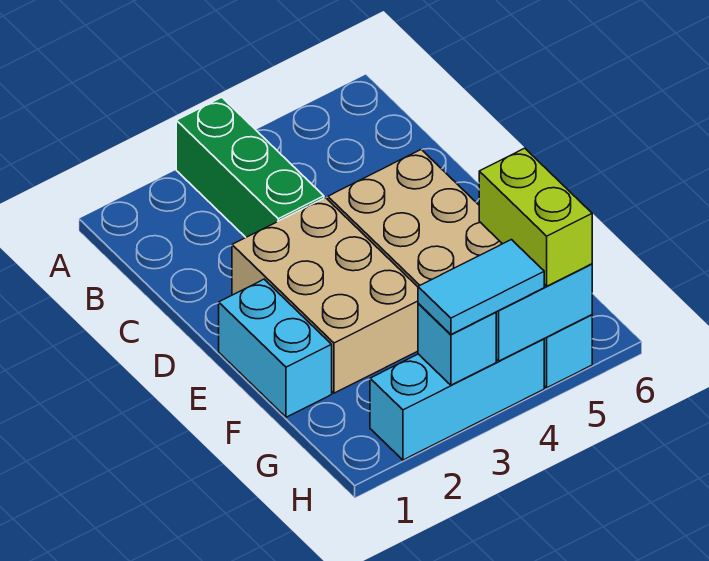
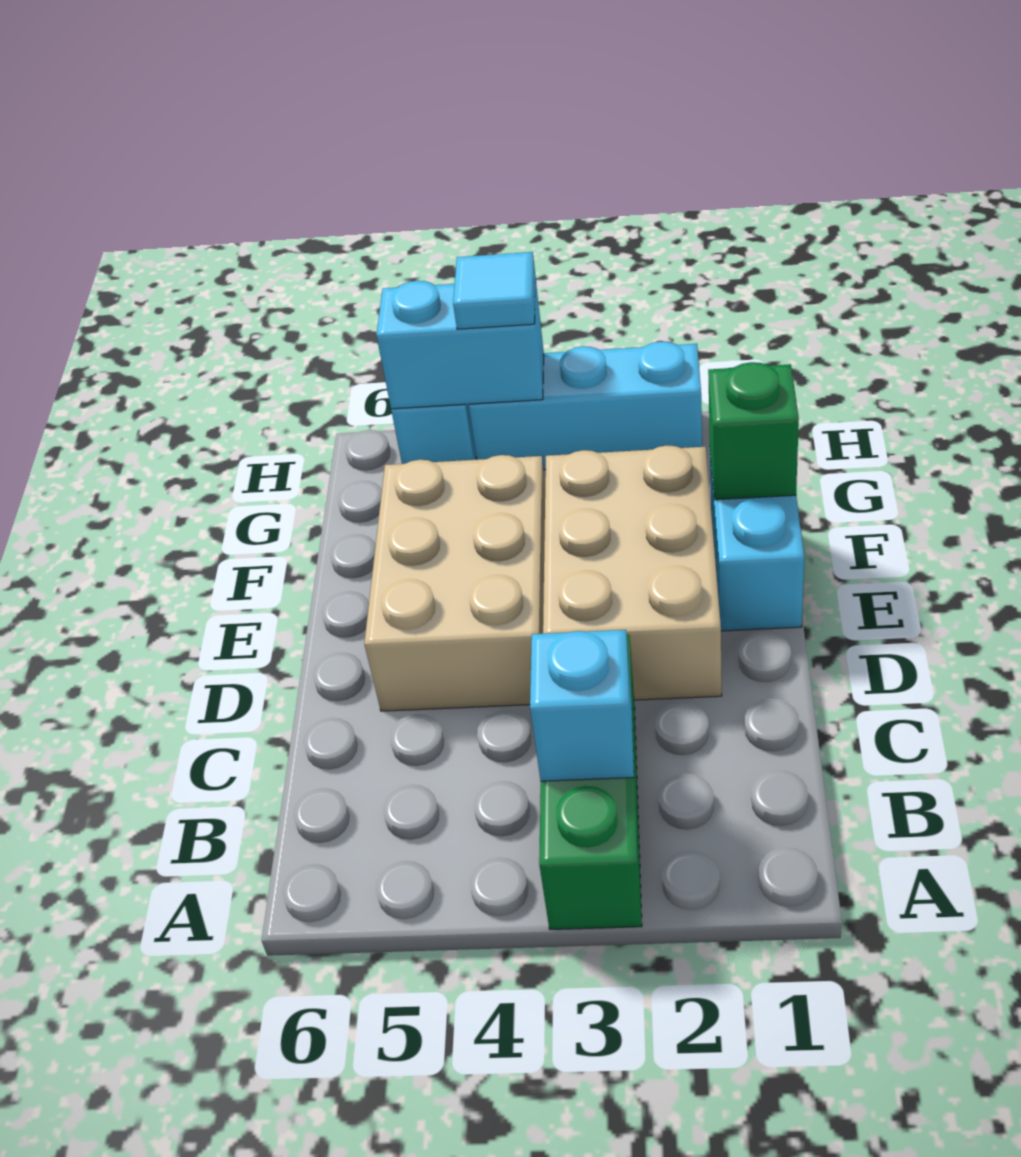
none -> green 1x1 brick [708,362,799,500]
lime 1x2 brick [479,148,592,286] -> none
cyan 1x1 brick [418,303,496,385] -> cyan 1x1 brick moved to [530,630,634,781]
cyan 1x2 tile [418,240,544,334] -> cyan 1x1 tile [453,252,536,329]

